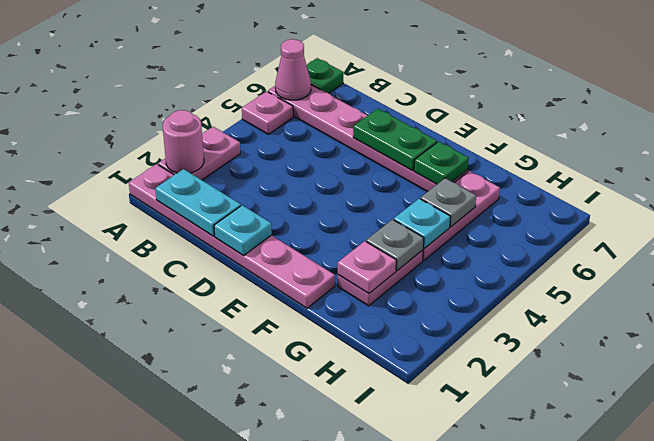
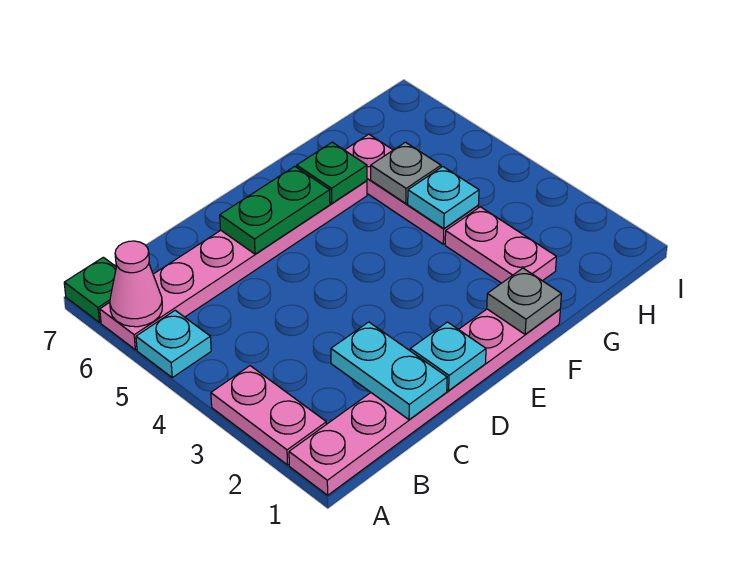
pink 1x1 round brick [163,110,204,173] -> none
pink 1x1 plate [242,91,293,134] -> cyan 1x1 plate [136,310,211,377]
cyan 1x2 plate [155,169,241,236] -> cyan 1x2 plate turned to [331,322,447,420]
pink 1x1 plate [338,241,396,293] -> none
grey 1x1 plate [366,219,424,271] -> grey 1x1 plate moved to [487,268,561,334]

